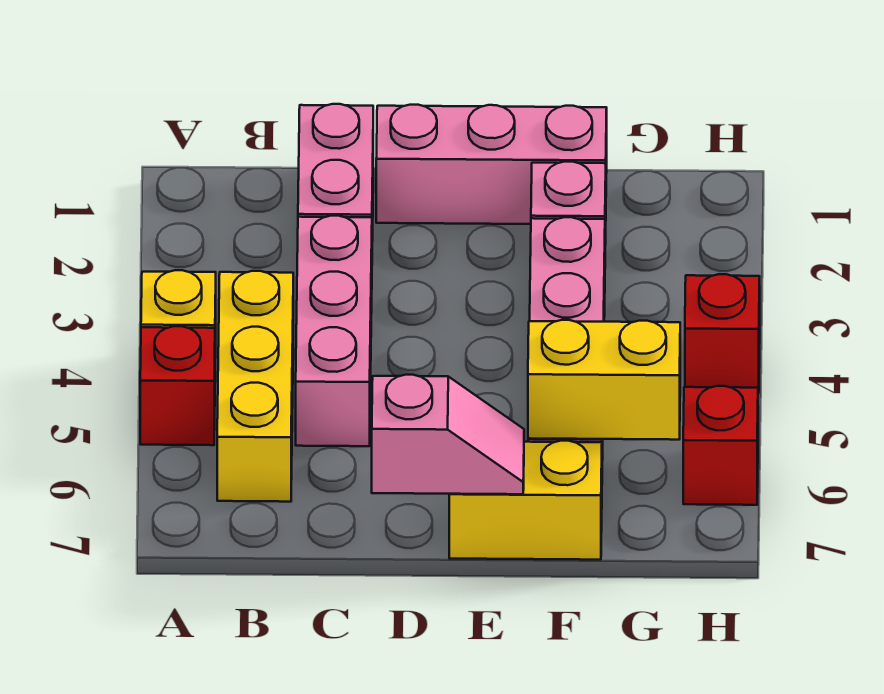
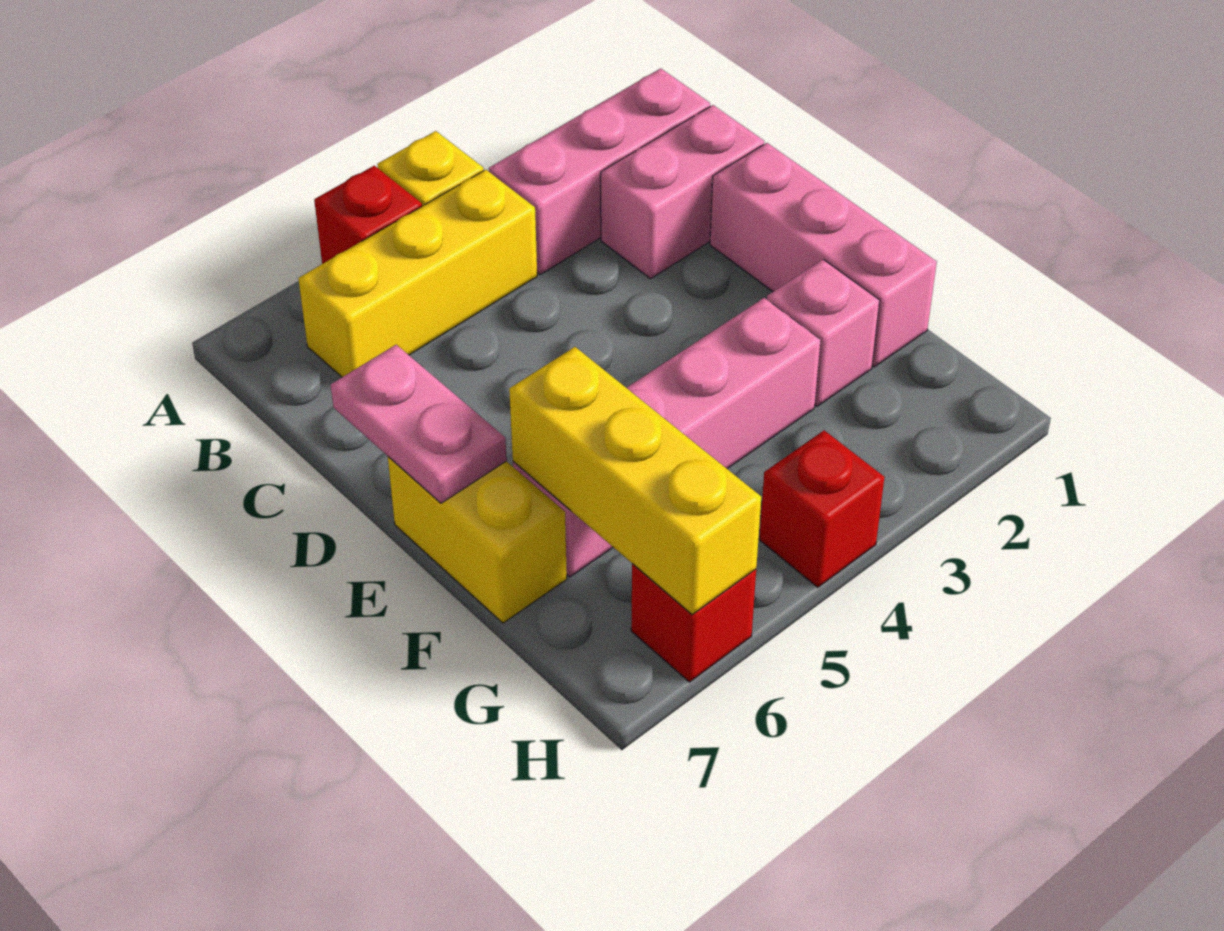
pink 1x3 brick [296,216,372,446] -> pink 1x3 brick moved to [489,68,710,275]
pink 1x2 slope [372,375,524,494] -> pink 1x2 plate [331,345,507,503]
yellow 1x2 brick [528,320,680,440] -> yellow 1x3 brick [509,347,761,615]

